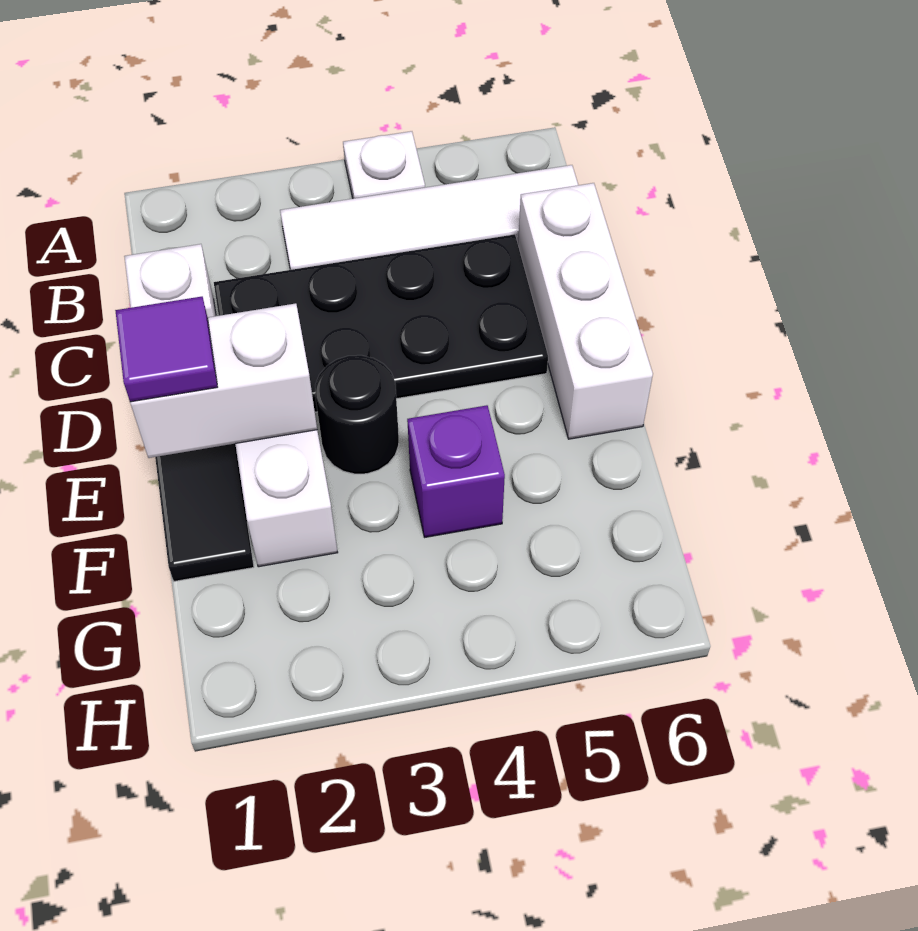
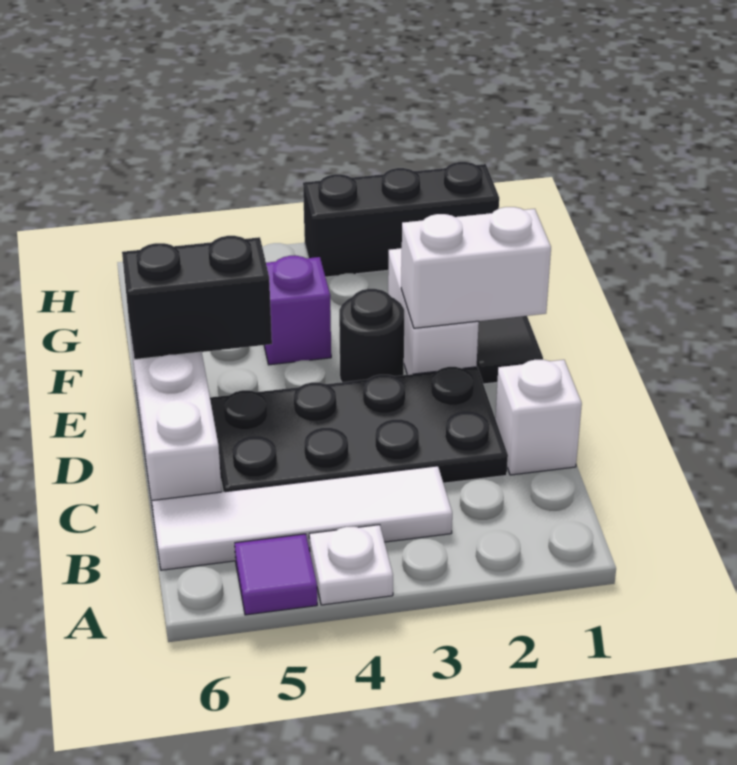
purple 1x1 tile [115,297,218,402] -> purple 1x1 tile moved to [235,534,317,615]
none -> black 1x2 brick [122,236,272,360]
none -> black 1x3 brick [303,162,499,277]

